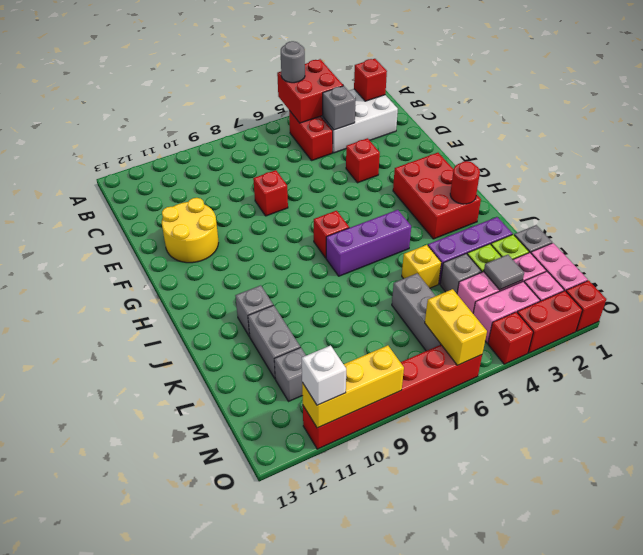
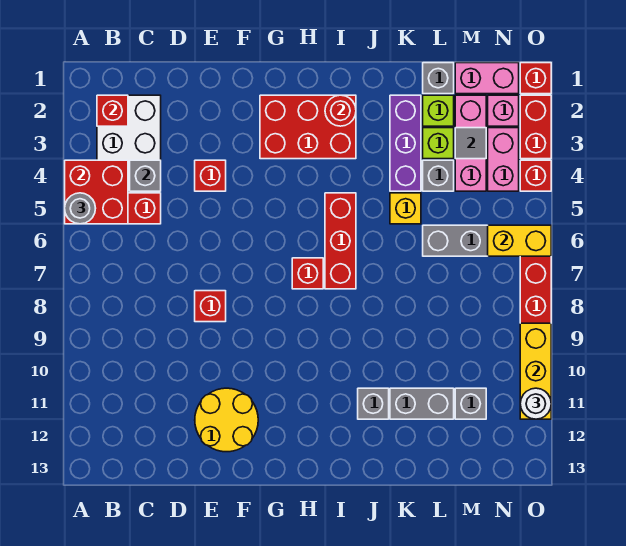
purple 1x3 brick [326,210,411,276] -> red 1x3 brick [325,193,356,289]
white 1x1 brick [302,345,346,405] -> white 1x1 round brick [520,388,551,419]

